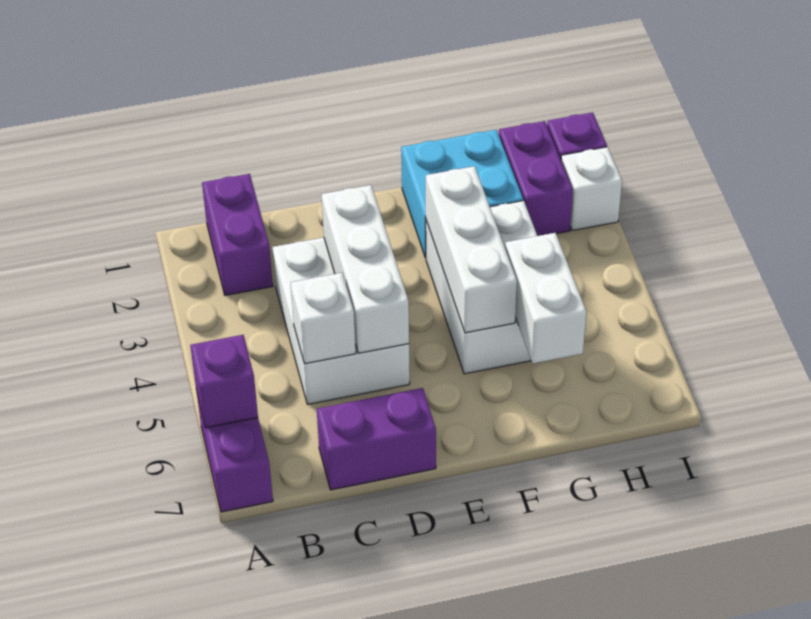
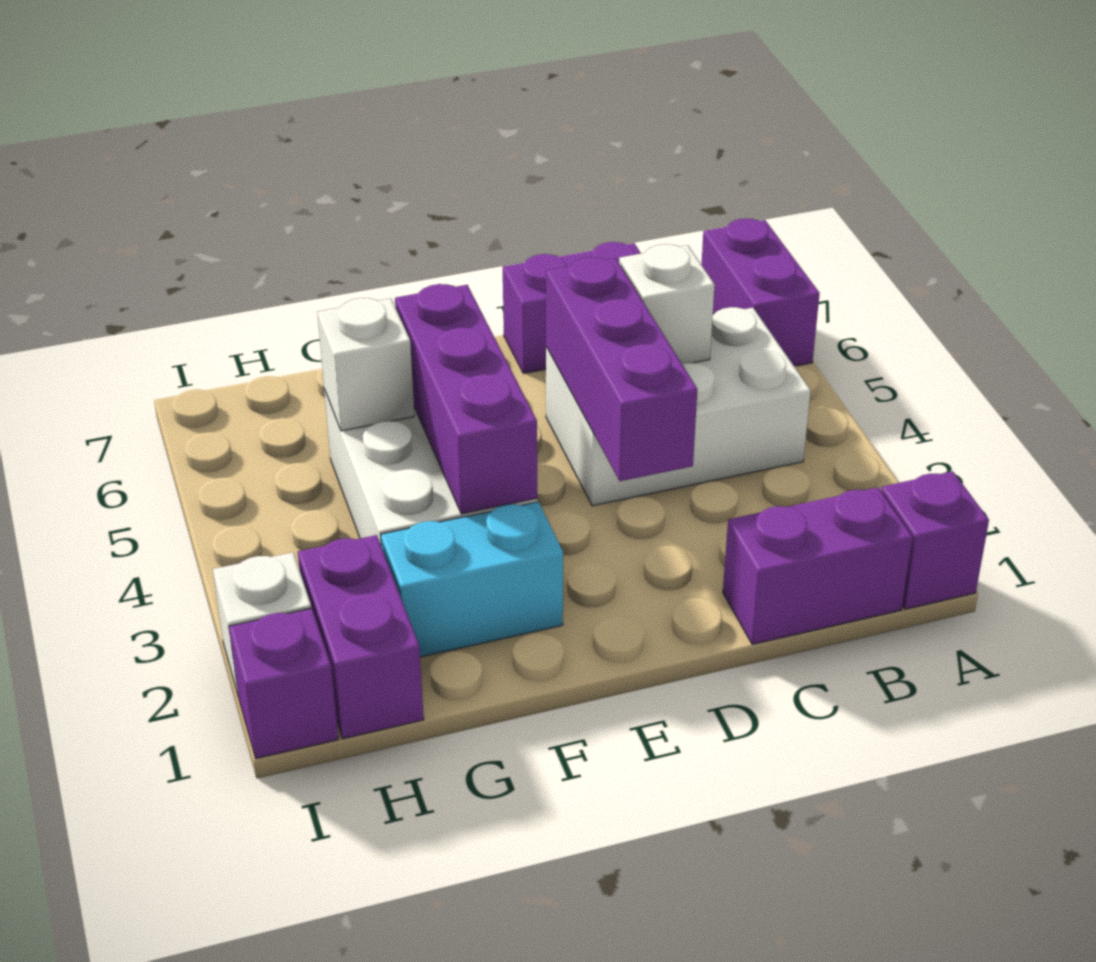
purple 1x1 brick [190,335,258,428] -> purple 1x1 brick moved to [881,471,989,609]
purple 1x2 brick [202,174,273,295] -> purple 1x2 brick turned to [723,487,912,644]
white 2x3 brick [272,237,410,404] -> white 2x3 brick turned to [546,307,811,506]
white 1x3 brick [322,185,409,353] -> purple 1x3 brick [546,257,697,481]
cyan 2x2 brick [401,130,523,258] -> cyan 1x2 brick [381,502,563,657]
white 1x3 brick [426,166,517,333] -> purple 1x3 brick [395,284,537,514]
white 1x2 brick [505,233,586,364] -> white 1x1 brick [317,298,414,431]

